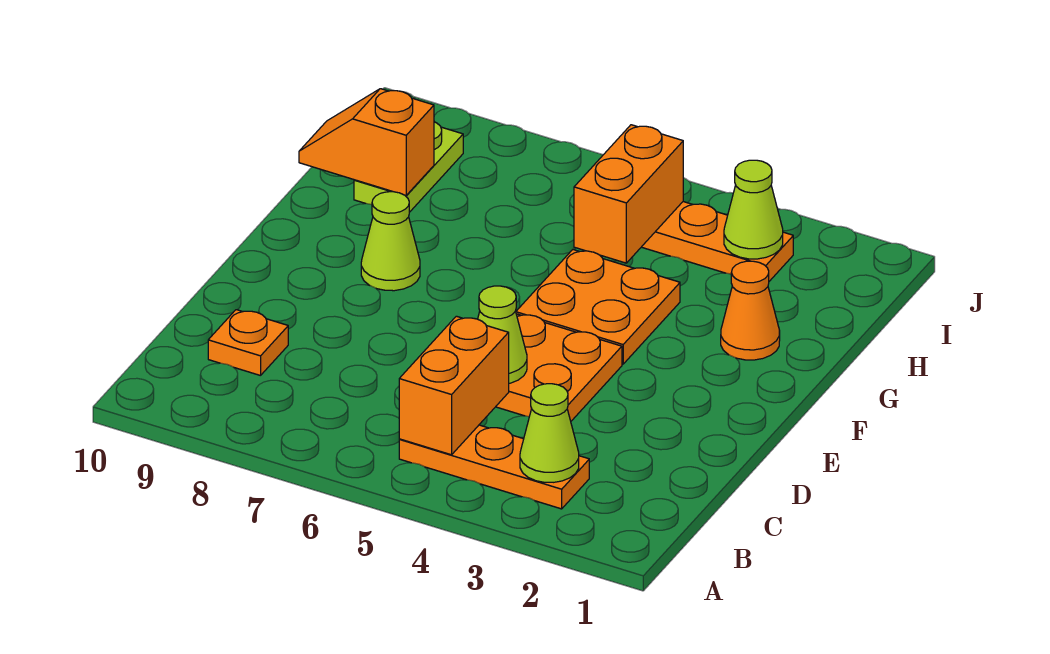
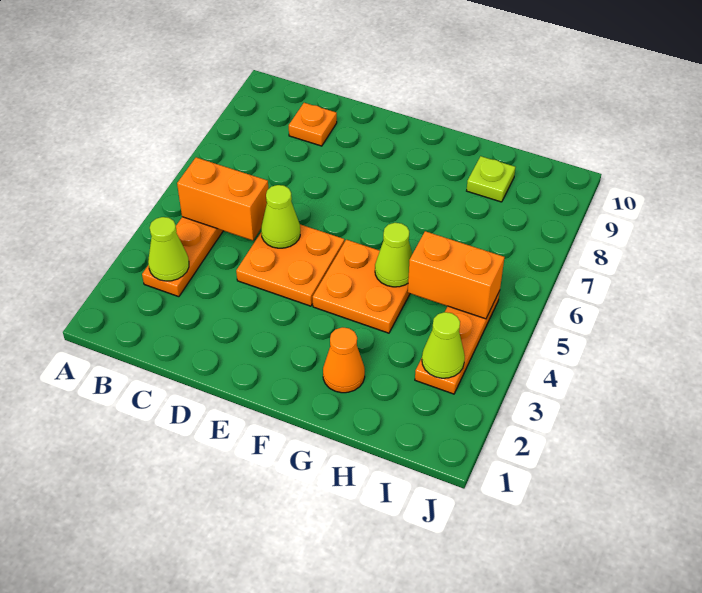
lime 1x1 cone [361,192,420,291] -> lime 1x1 cone moved to [375,223,412,287]
lime 1x2 plate [354,122,463,212] -> lime 1x1 plate [467,156,515,202]
orange 1x2 slope [299,89,434,195] -> none

